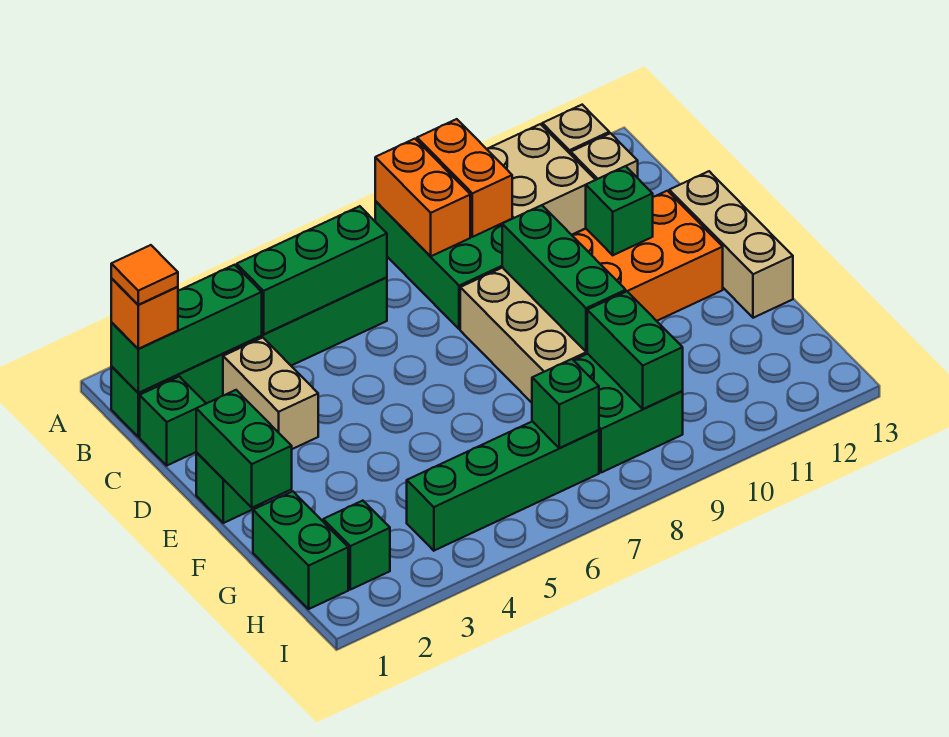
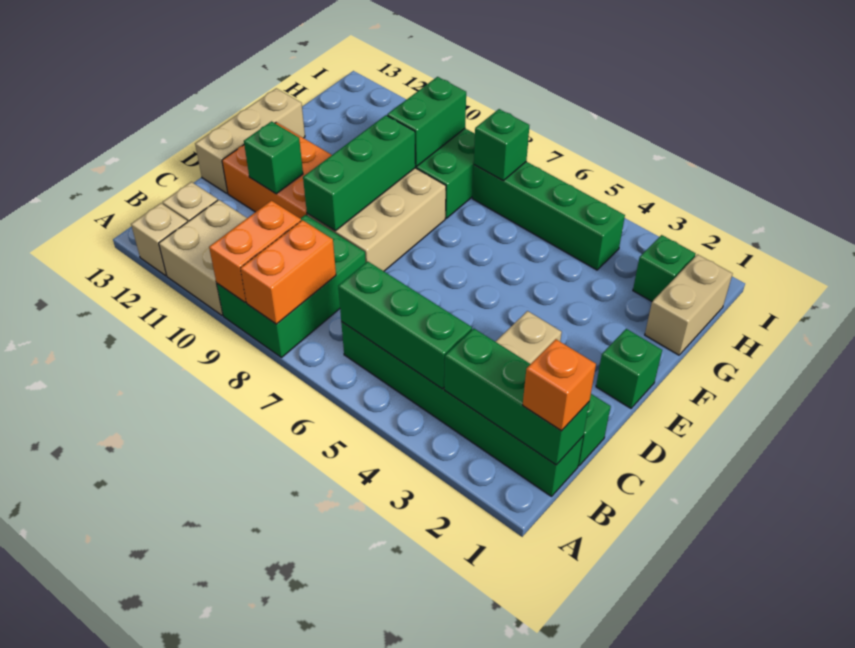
orange 1x1 tile [111,245,178,305] -> none
green 1x2 brick [196,390,292,508] -> none
green 1x2 brick [253,491,348,609] -> tan 1x2 brick [645,254,733,355]

